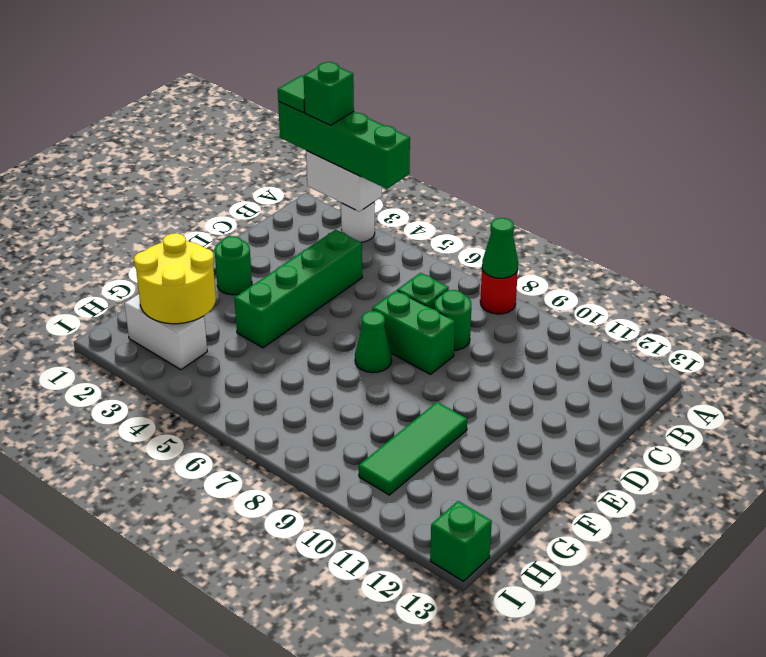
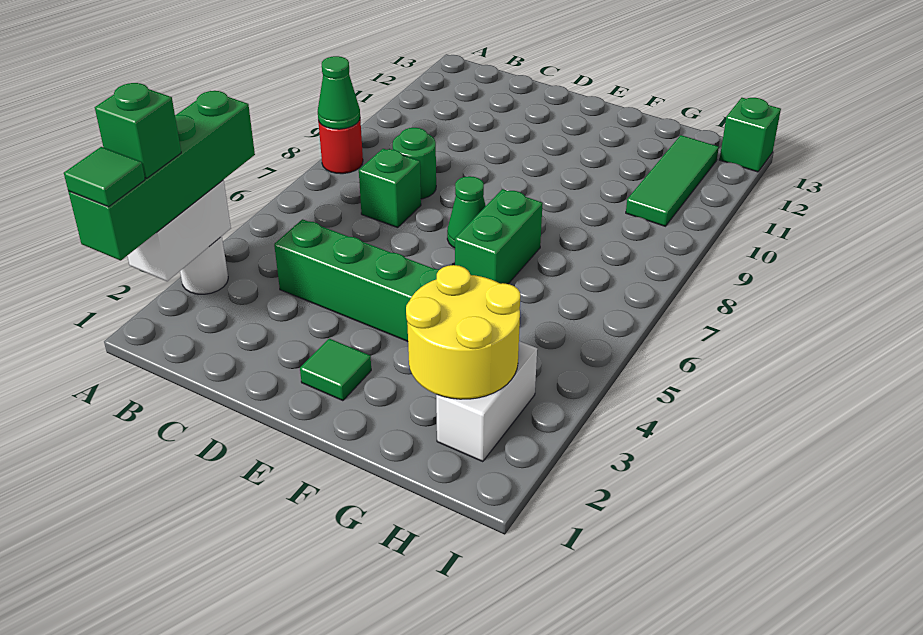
green 1x2 brick [372,290,455,374] -> green 1x2 brick moved to [455,189,543,284]
green 1x1 round brick [215,236,252,295] -> green 1x1 tile [300,339,371,401]
green 1x3 tile [359,402,467,495] -> green 1x3 tile turned to [626,135,719,226]

